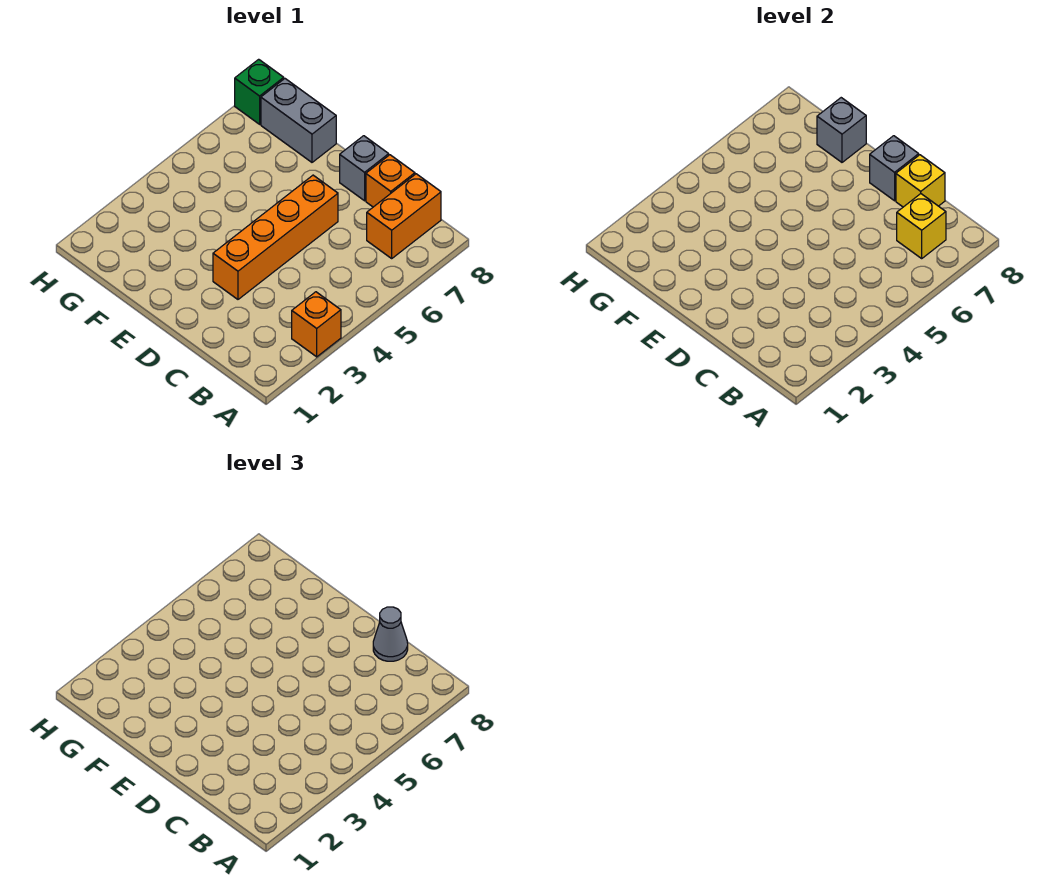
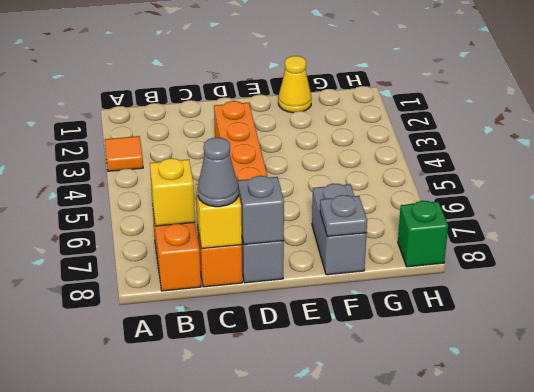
orange 1x1 brick [292,292,341,357] -> orange 1x1 tile [105,136,143,171]
none -> yellow 1x1 cone [278,56,312,113]
grey 1x2 brick [261,79,336,162] -> grey 1x2 brick turned to [312,183,367,275]
grey 1x1 brick [817,98,866,162] -> grey 1x1 plate [320,195,367,237]

